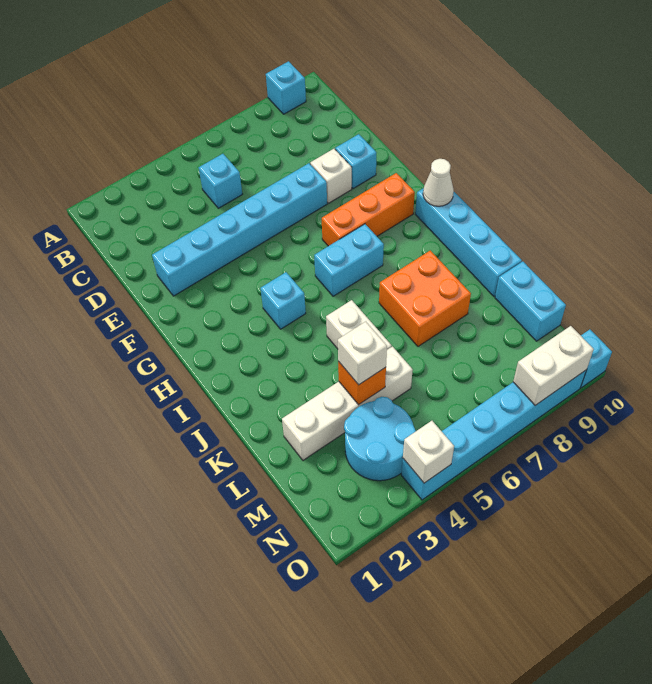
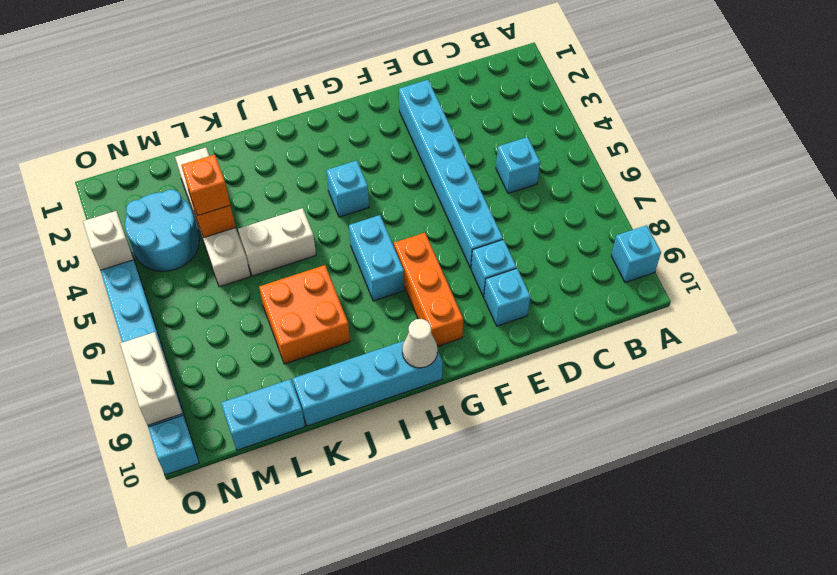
white 1x1 brick [310,149,352,203] -> cyan 1x1 brick [471,240,517,297]
white 1x1 brick [338,322,387,385] -> orange 1x1 brick [182,155,230,216]

